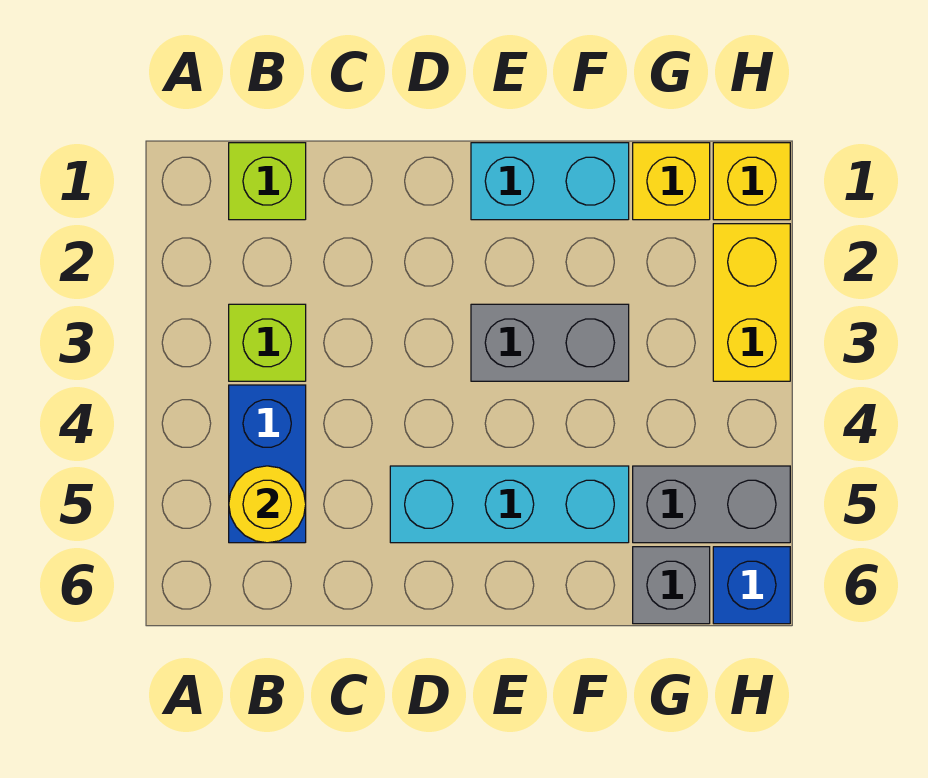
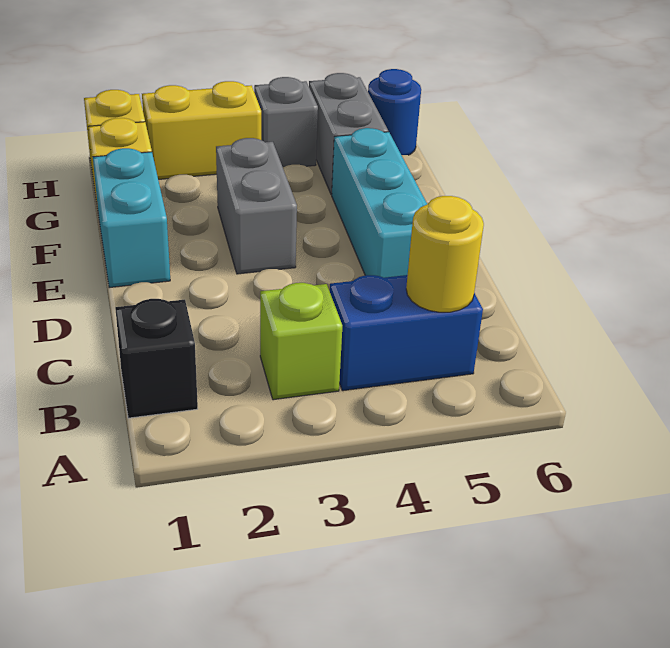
lime 1x1 brick [229,143,306,220] -> black 1x1 brick [115,299,198,418]
grey 1x1 brick [633,547,710,624] -> grey 1x1 brick moved to [254,77,318,167]
blue 1x1 brick [713,547,790,624] -> blue 1x1 round brick [368,69,421,155]

